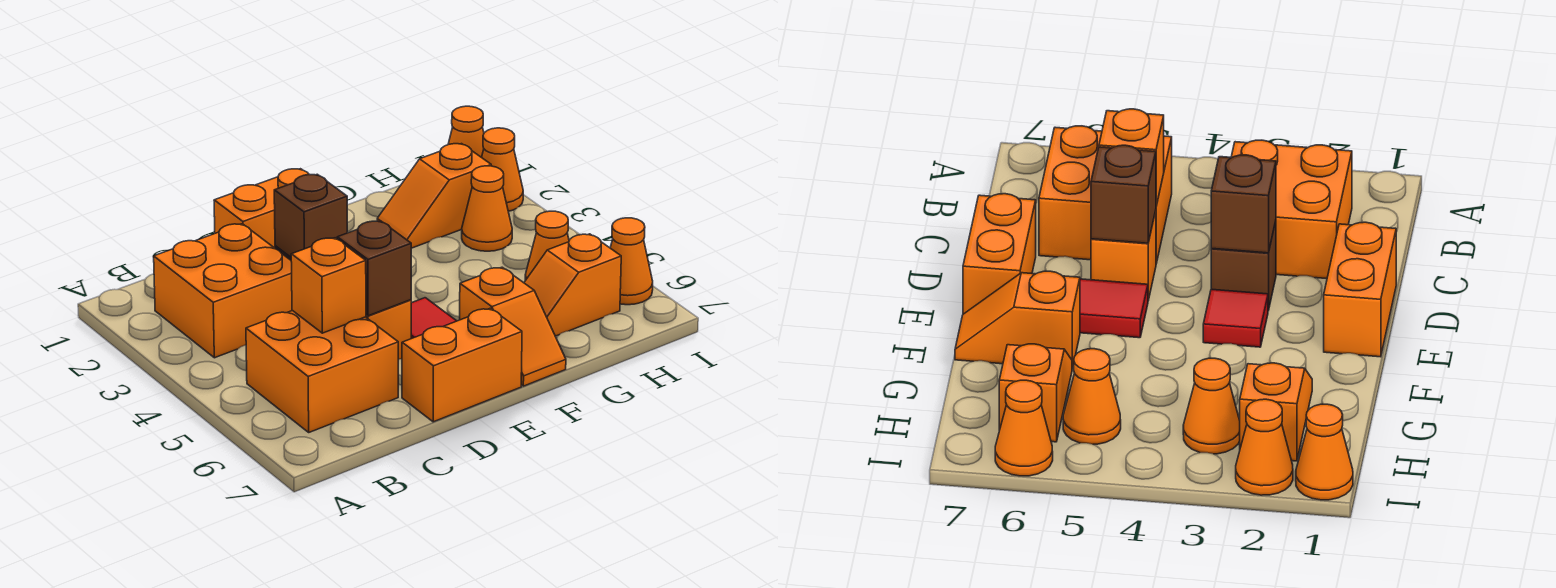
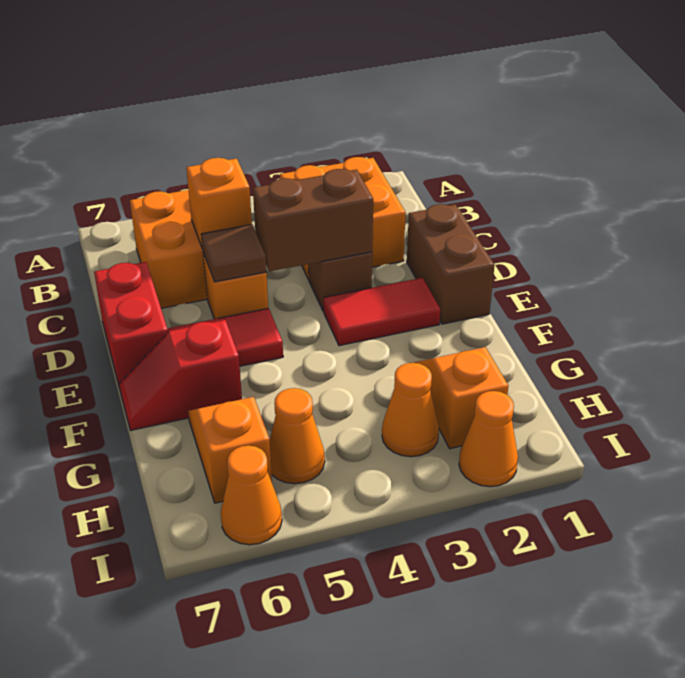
orange 1x2 brick [214,169,309,248] -> brown 1x2 brick [407,204,494,324]
brown 1x1 brick [274,174,347,257] -> brown 1x2 brick [253,169,373,271]
brown 1x1 brick [337,221,411,316] -> brown 1x1 tile [201,225,266,282]
orange 1x2 brick [402,308,522,422] -> red 1x2 brick [94,262,168,388]
red 1x1 tile [1203,289,1268,347] -> red 1x2 tile [324,278,440,346]
orange 1x2 slope [460,267,566,386] -> red 1x2 slope [119,320,242,430]
orange 1x1 cone [448,106,484,157] -> none

